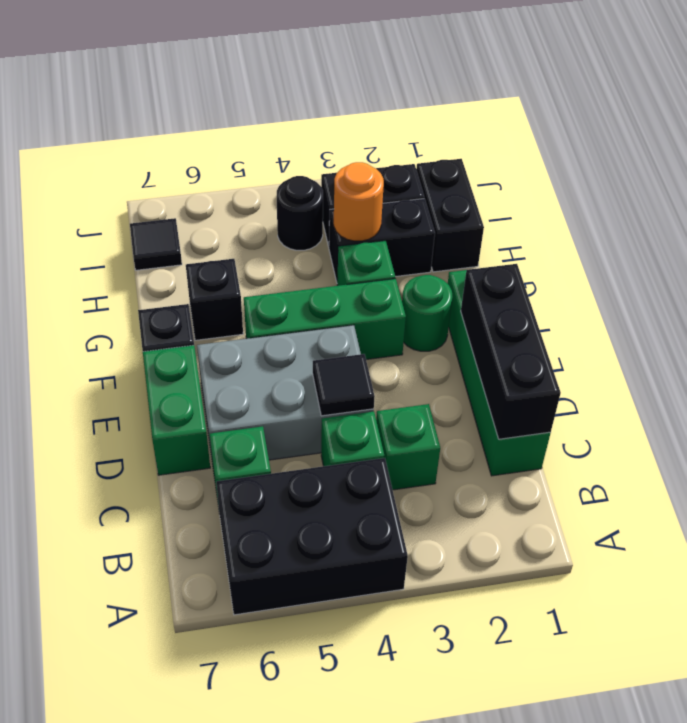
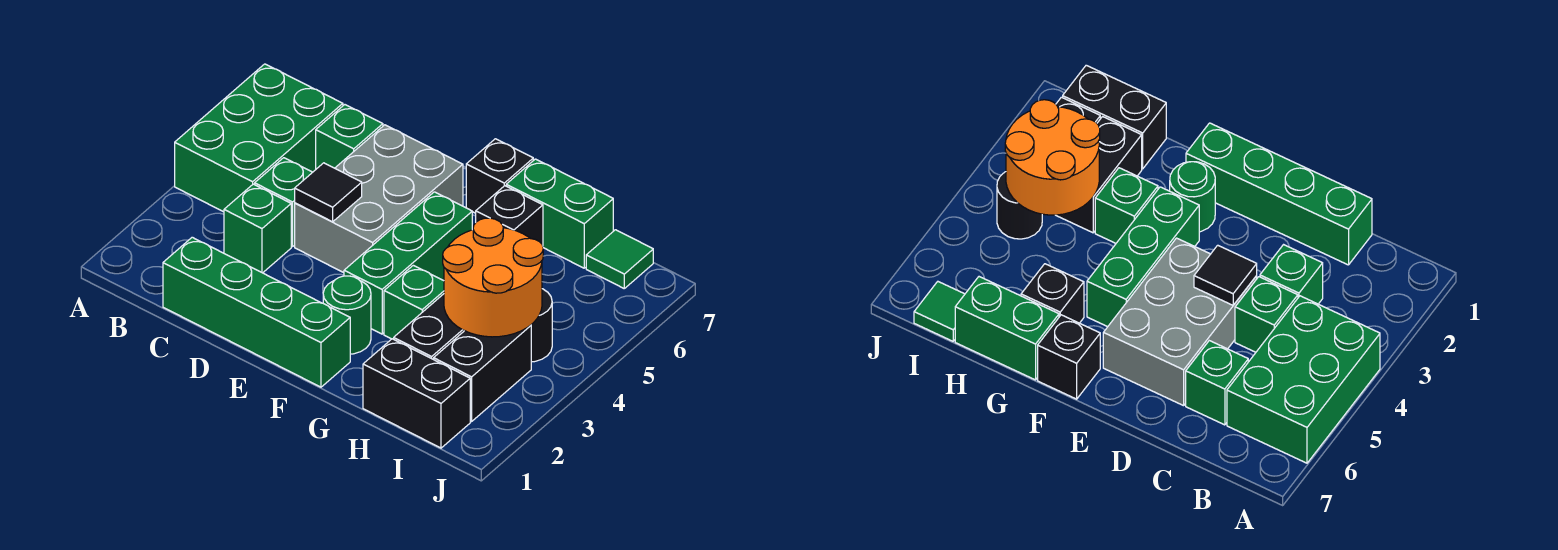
black 2x3 brick [216,458,408,615] -> green 2x3 brick [175,64,343,212]
black 1x3 brick [461,264,561,439] -> none
green 1x2 brick [143,345,210,475] -> green 1x2 brick moved to [506,159,613,268]
orange 1x1 round brick [334,162,384,241] -> orange 2x2 round brick [443,218,543,337]
black 1x1 tile [130,218,182,270] -> green 1x1 tile [586,230,653,288]

